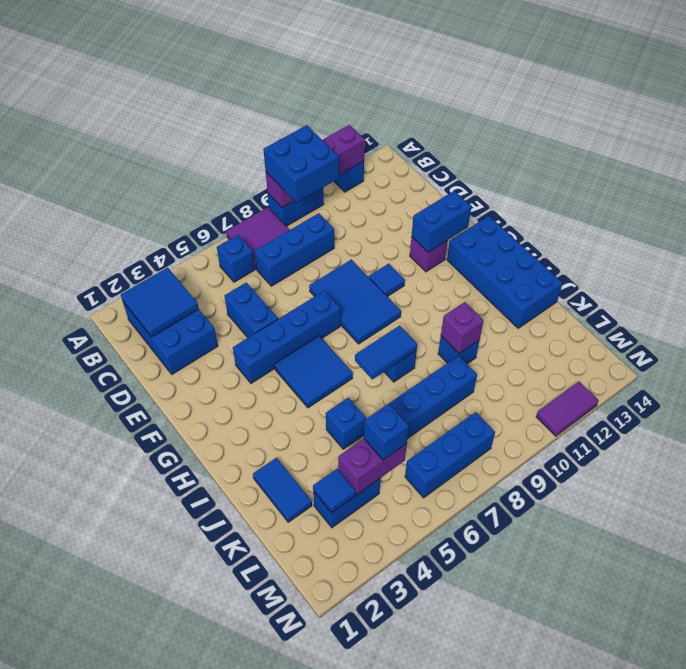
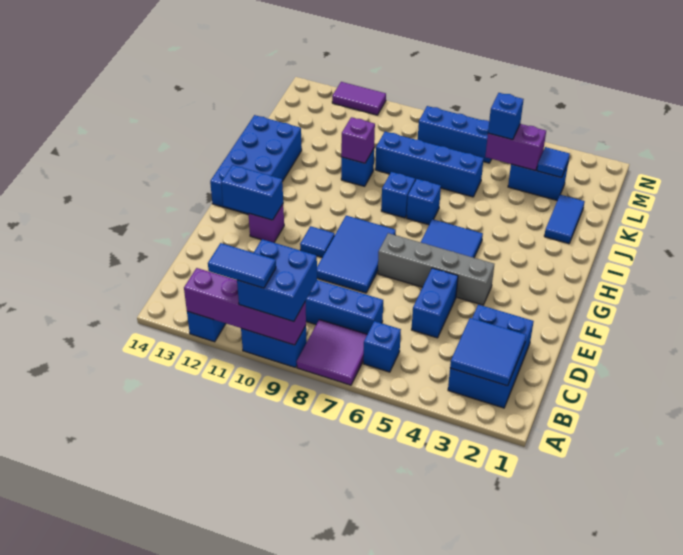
blue 1x4 brick [233,291,341,383] -> grey 1x4 brick [378,233,494,305]
blue 1x2 tile [355,326,417,379] -> blue 1x2 tile moved to [208,243,276,288]
blue 1x1 brick [326,398,366,449] -> blue 1x1 brick moved to [407,179,441,225]

